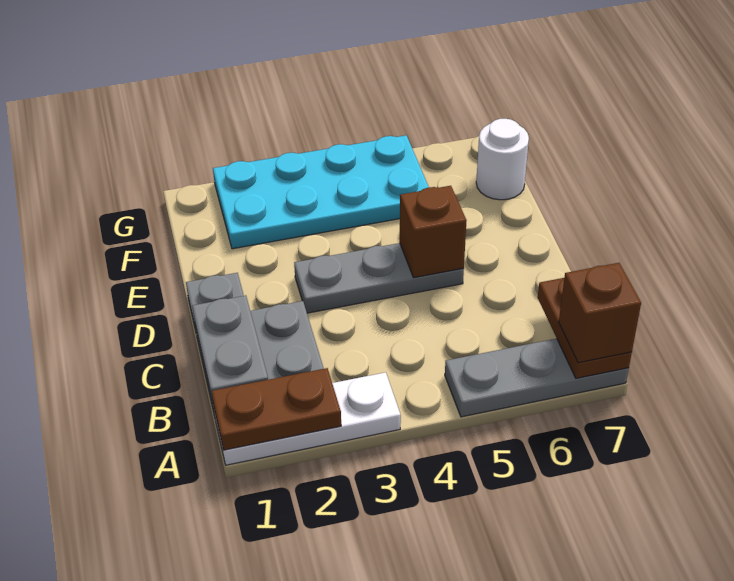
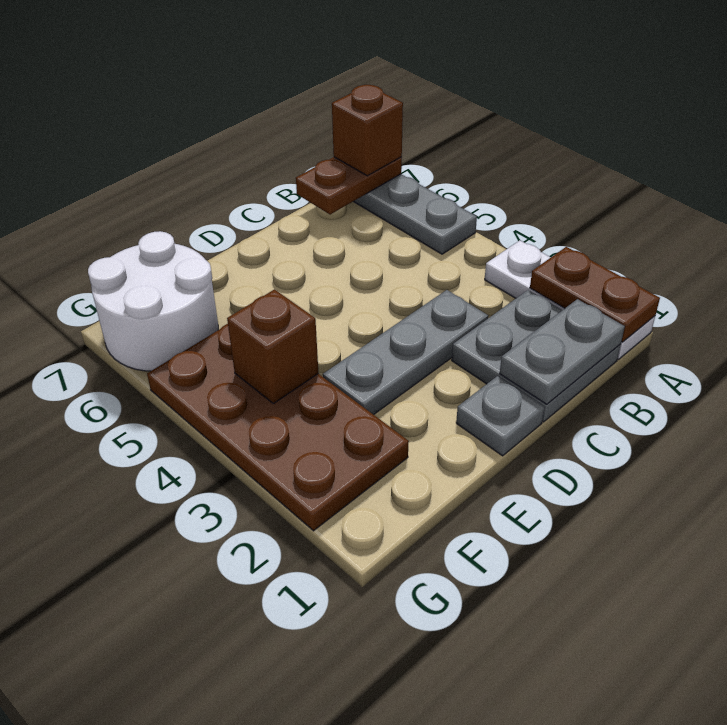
grey 1x3 plate [294,243,464,313] -> grey 1x3 plate turned to [323,290,488,415]
brown 1x1 brick [400,186,467,278] -> brown 1x1 brick moved to [227,290,318,404]
cyan 2x4 plate [213,135,429,249] -> brown 2x4 plate [147,324,409,531]
white 1x1 round brick [476,119,529,200] -> white 2x2 round brick [88,231,218,371]

